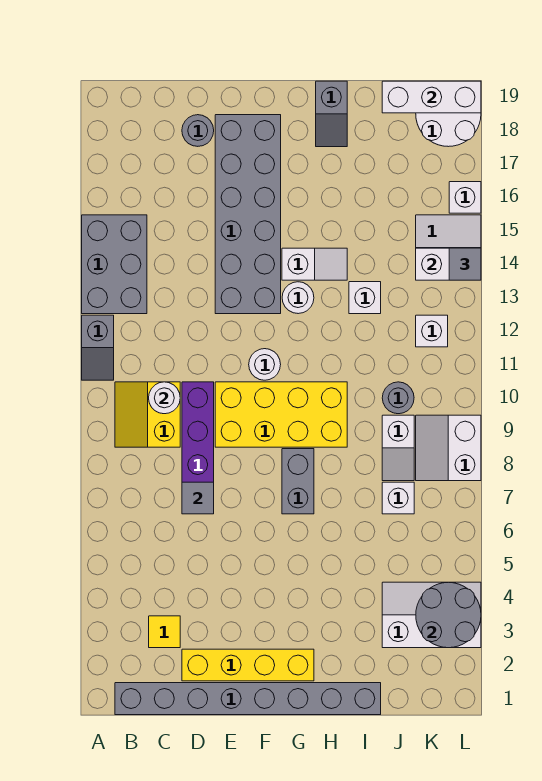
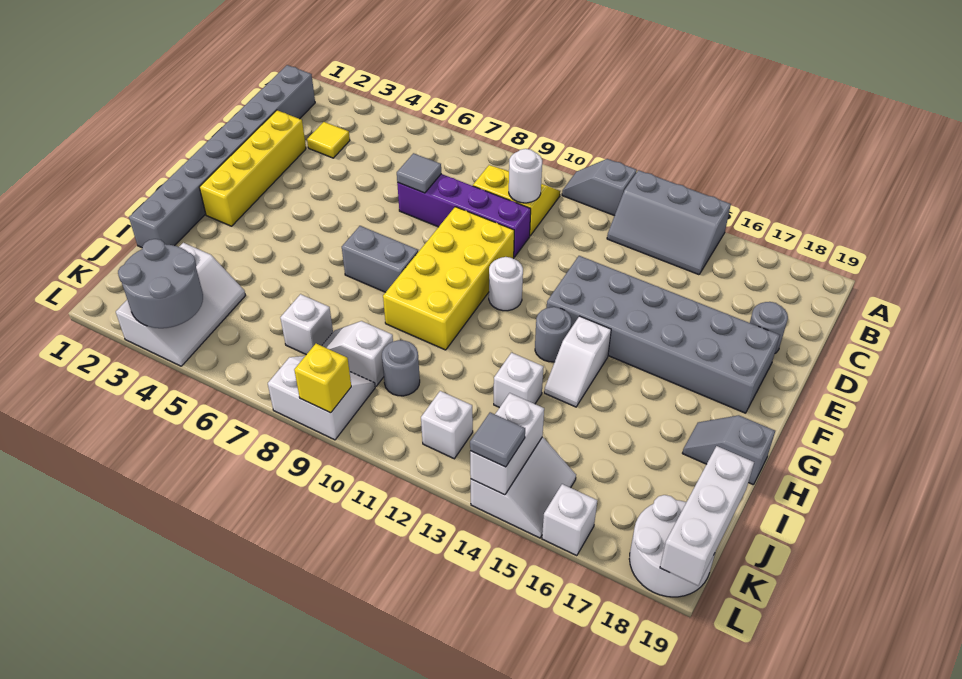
grey 2x3 brick [82,215,147,314] -> grey 2x3 slope [607,170,731,275]
white 1x1 round brick [282,282,314,314] -> grey 1x1 round brick [535,307,571,362]
none -> yellow 1x1 brick [294,344,351,413]

